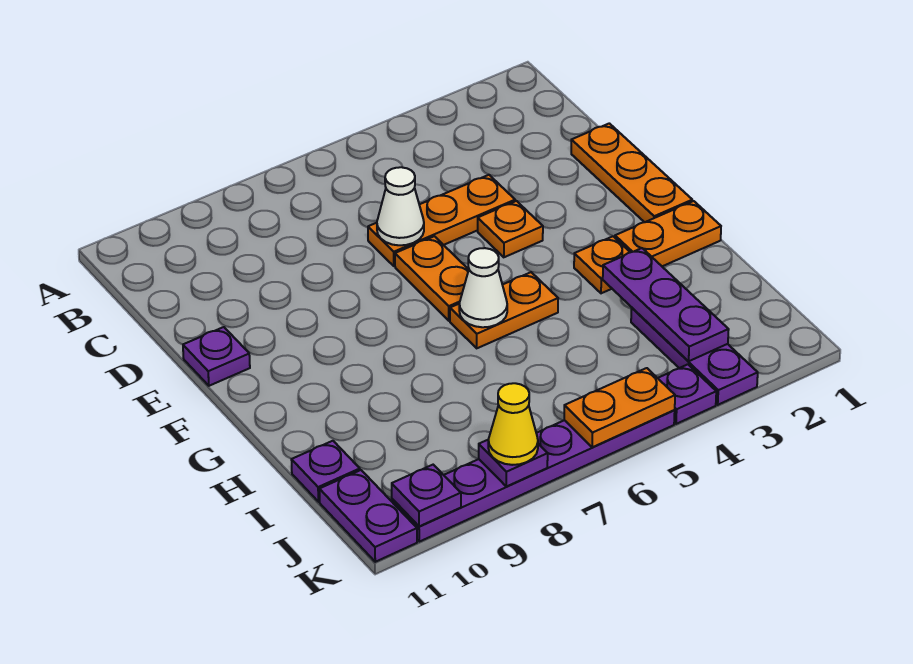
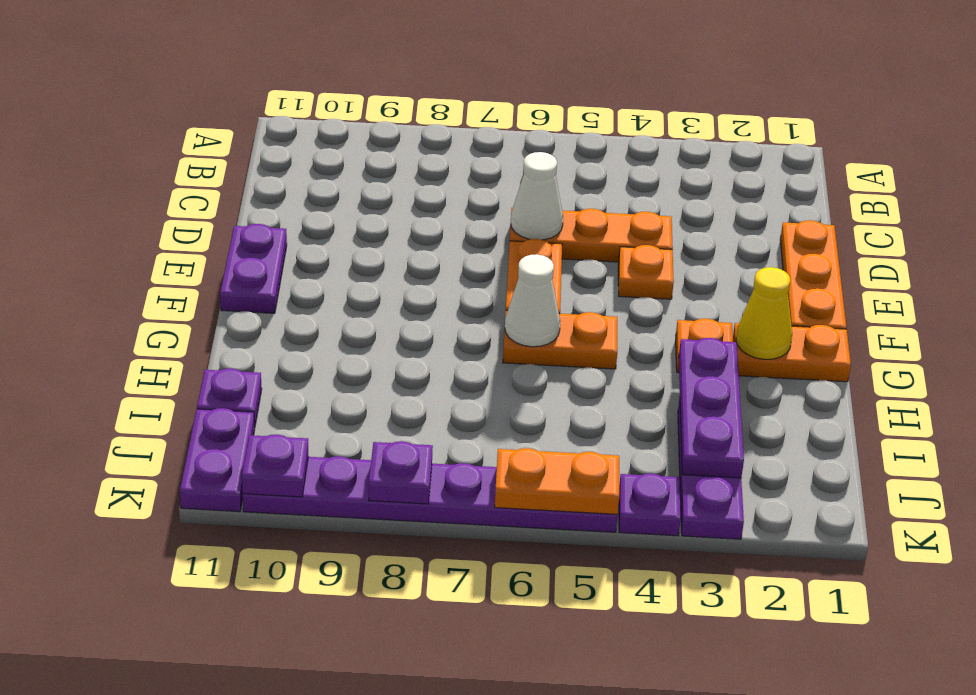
purple 1x1 plate [183,327,250,386] -> purple 1x2 plate [220,224,287,313]
yellow 1x1 cone [488,383,538,465] -> yellow 1x1 cone moved to [736,267,792,359]

